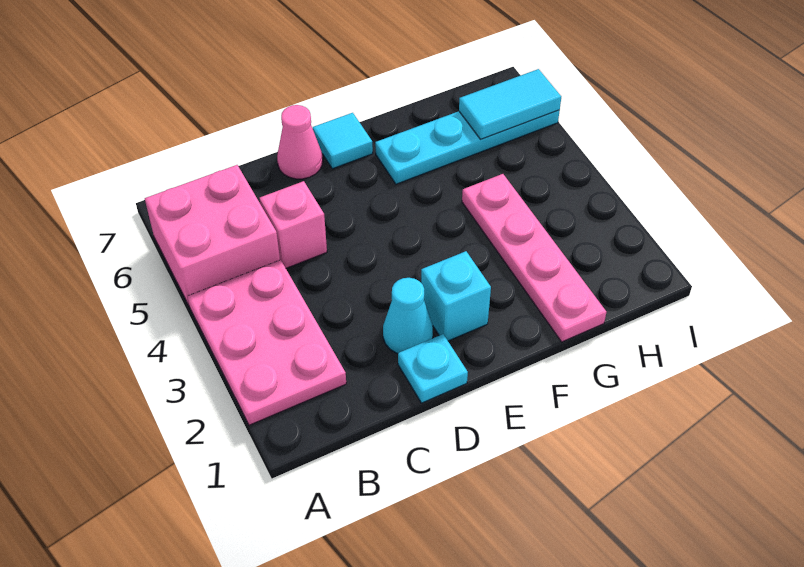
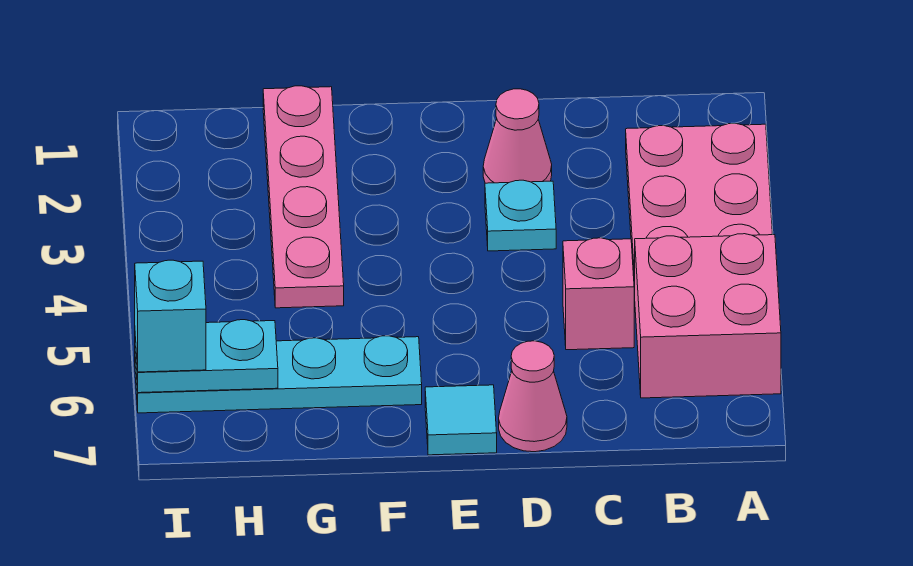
cyan 1x1 plate [398,334,468,403] -> cyan 1x1 plate moved to [485,180,556,251]
cyan 1x1 cone [383,278,433,353] -> pink 1x1 cone [483,89,552,183]
cyan 1x1 brick [421,251,491,341] -> cyan 1x1 brick moved to [135,260,206,372]
cyan 1x2 tile [459,69,561,139] -> cyan 1x2 plate [135,320,278,393]

